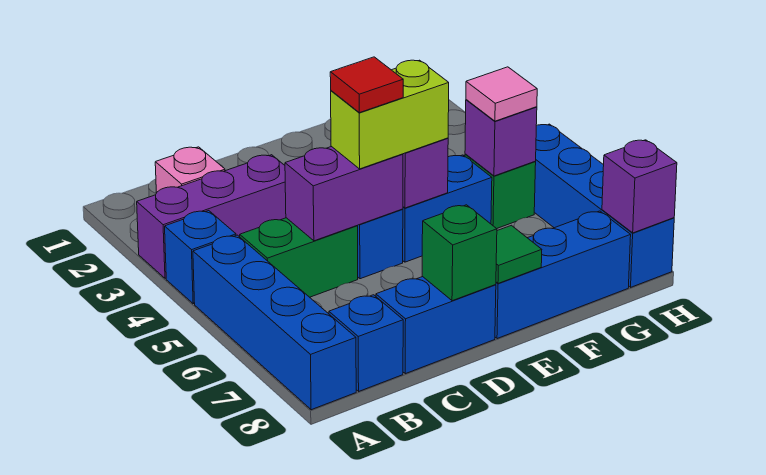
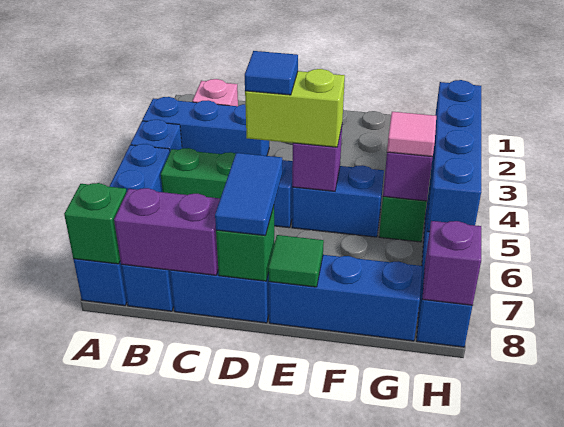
purple 1x3 brick [137,155,286,278] -> blue 1x3 brick [142,97,269,156]
none -> green 1x1 brick [64,183,127,264]
purple 1x2 brick [285,146,403,241] -> purple 1x2 brick moved to [114,188,220,275]
red 1x1 tile [330,57,403,113] -> blue 1x1 tile [245,51,298,95]
none -> blue 1x2 tile [215,153,282,236]
none -> blue 1x4 brick [427,80,481,232]

